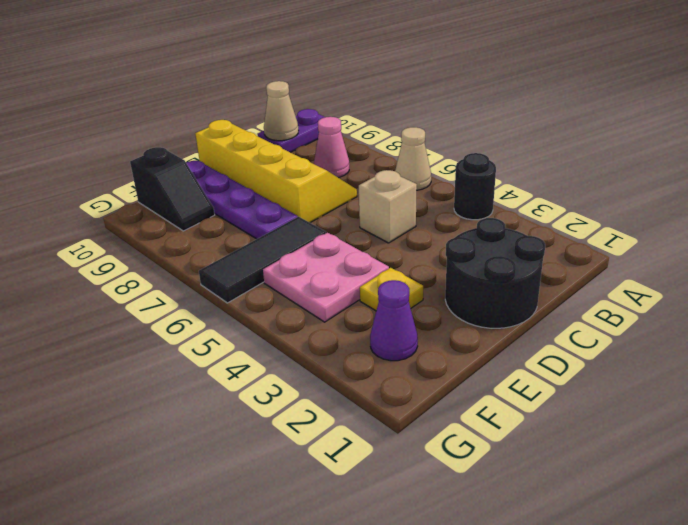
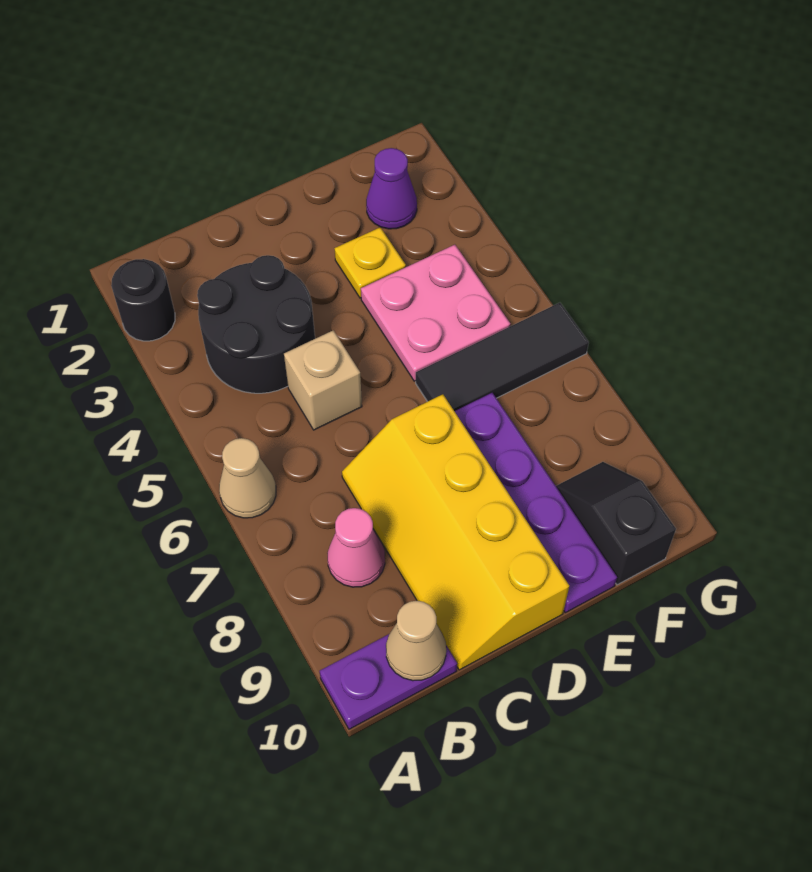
black 1x1 round brick [454,153,496,220] -> black 1x1 round brick moved to [111,259,175,341]
black 2x2 round brick [445,218,545,328] -> black 2x2 round brick moved to [197,255,315,393]

